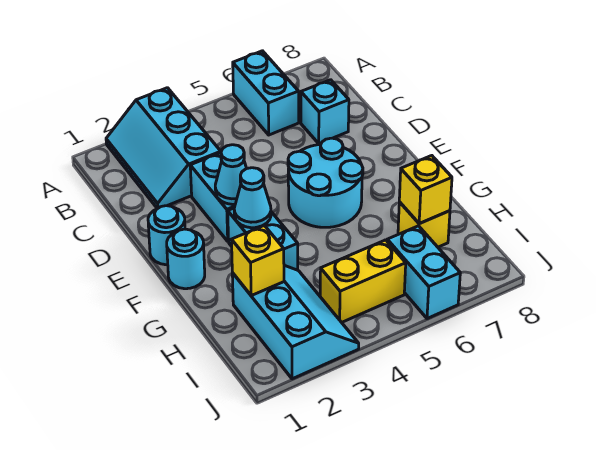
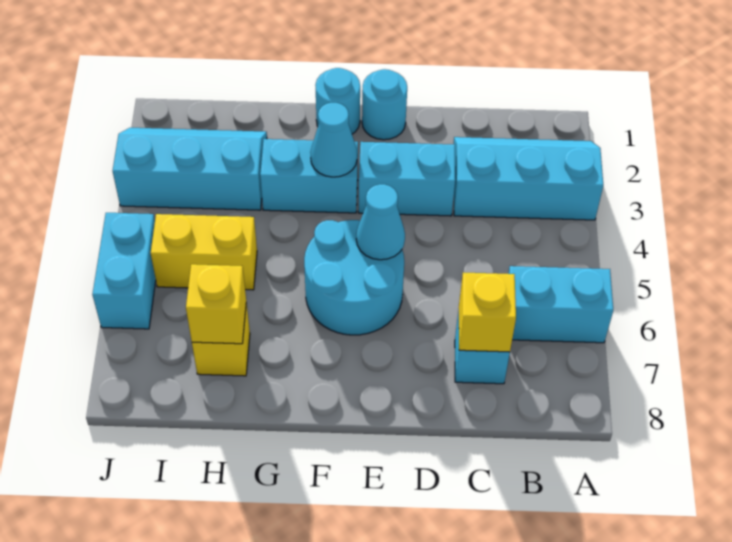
cyan 1x1 cone [215,145,247,204] -> cyan 1x1 cone moved to [356,184,405,260]
cyan 2x3 slope [232,265,359,379] -> cyan 2x3 slope turned to [113,128,267,210]
yellow 1x1 brick [231,225,284,295] -> yellow 1x1 brick moved to [459,272,516,352]
yellow 1x2 brick [320,240,406,322] -> yellow 1x2 brick turned to [151,214,257,290]
cyan 1x2 brick [387,226,460,319] -> cyan 1x2 brick turned to [92,213,156,329]

